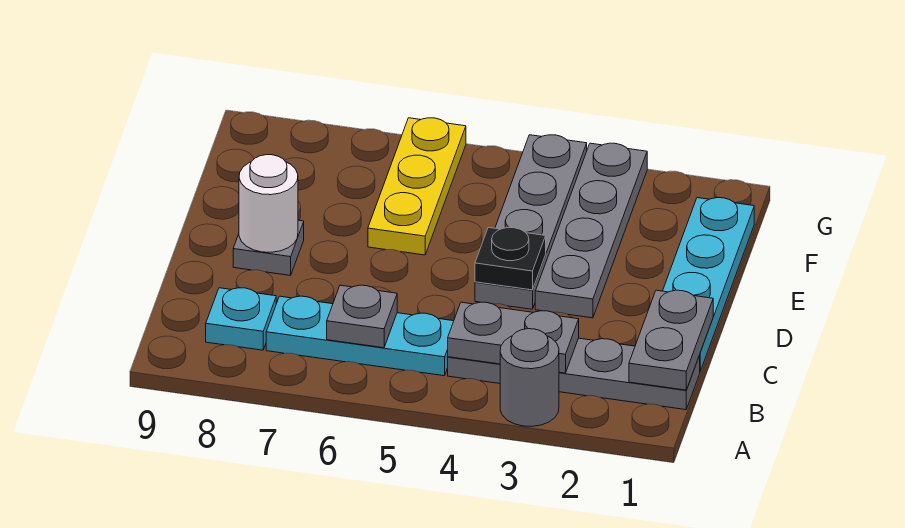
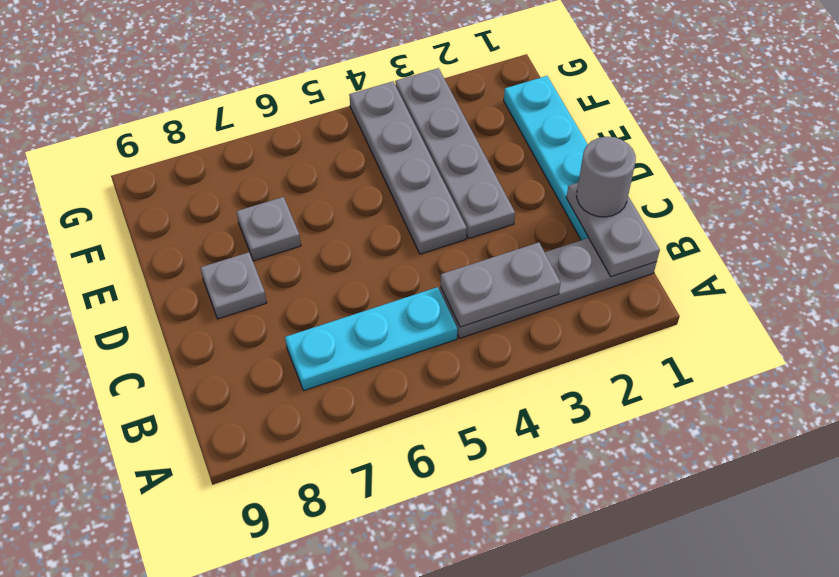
grey 1x1 round brick [500,329,559,426] -> grey 1x1 round brick moved to [577,137,636,217]
grey 1x1 plate [327,285,397,348] -> grey 1x1 plate moved to [236,197,301,261]
cyan 1x1 plate [206,288,276,350] -> none
black 1x1 plate [475,228,546,290] -> none
white 1x1 round brick [239,155,298,252] -> none
yellow 1x3 plate [368,118,466,255] -> none

